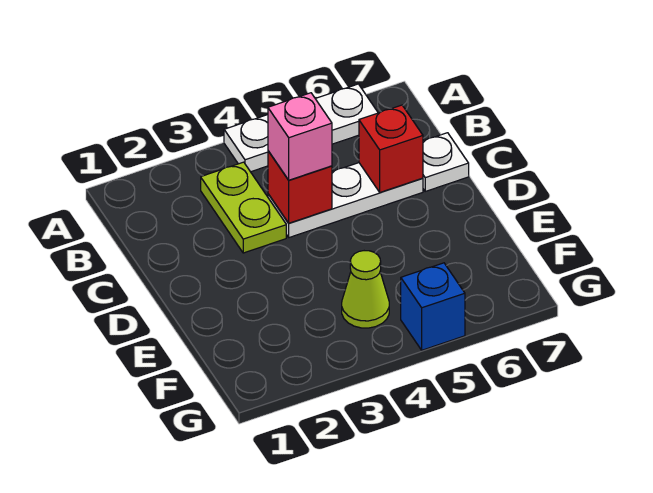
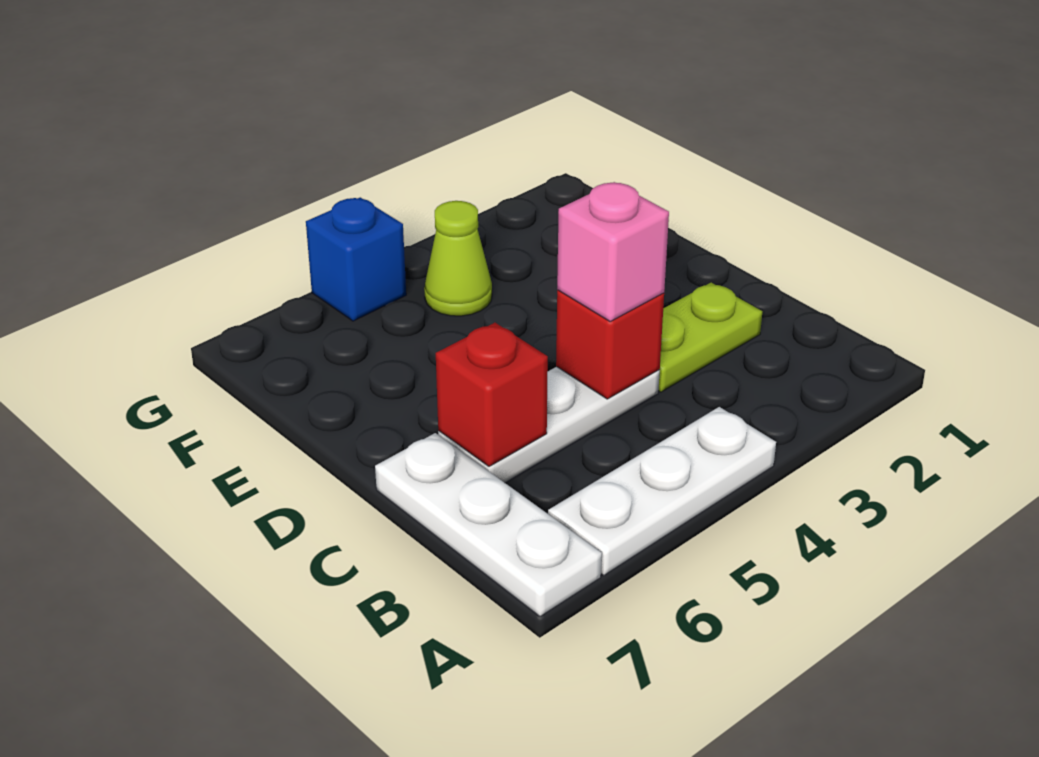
lime 1x2 plate [201,162,286,253] -> lime 1x2 plate turned to [658,283,762,392]
white 1x1 plate [423,133,469,191] -> white 1x3 plate [375,433,602,616]

